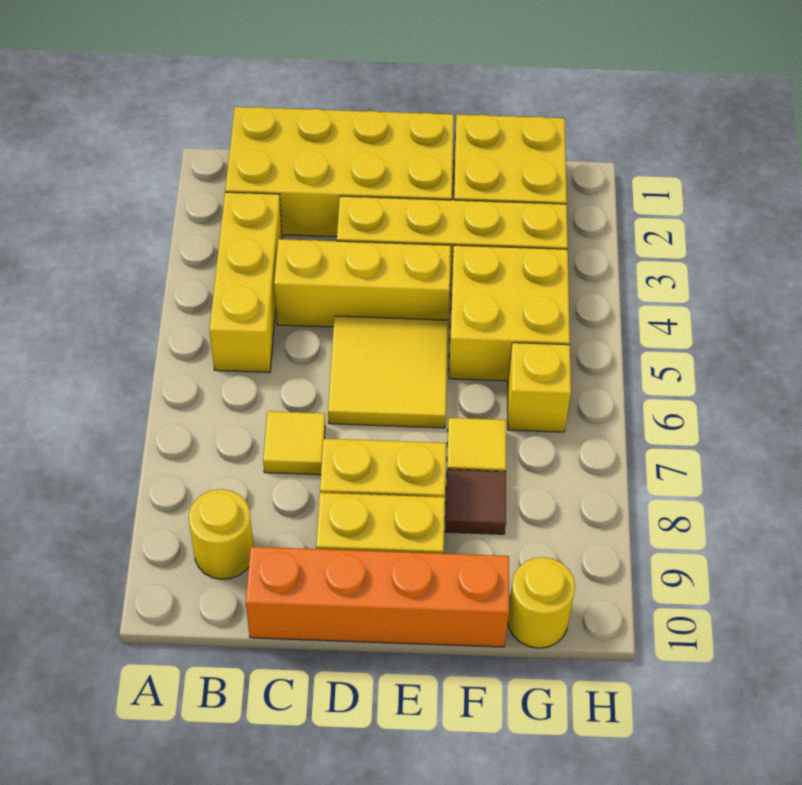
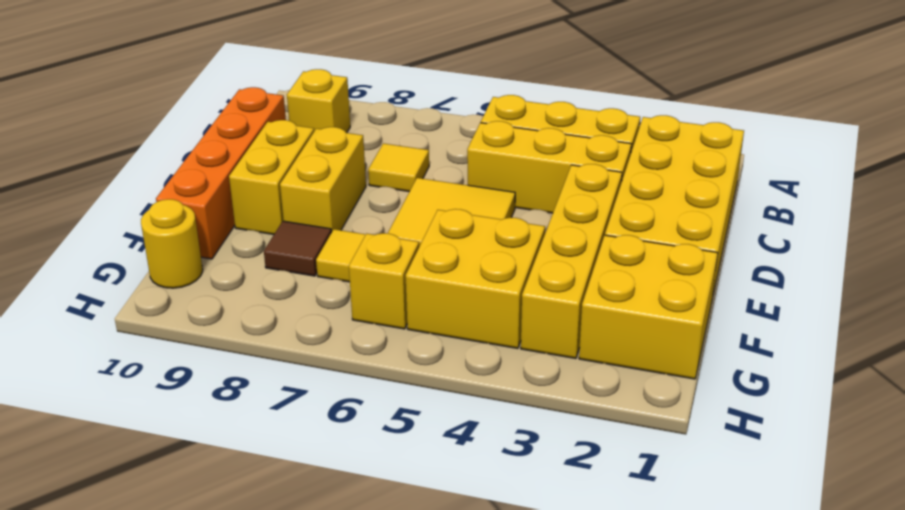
yellow 1x1 round brick [189,489,253,579] -> yellow 1x1 brick [287,69,350,133]
yellow 1x3 brick [274,239,451,327] -> yellow 1x3 brick turned to [467,121,631,213]

